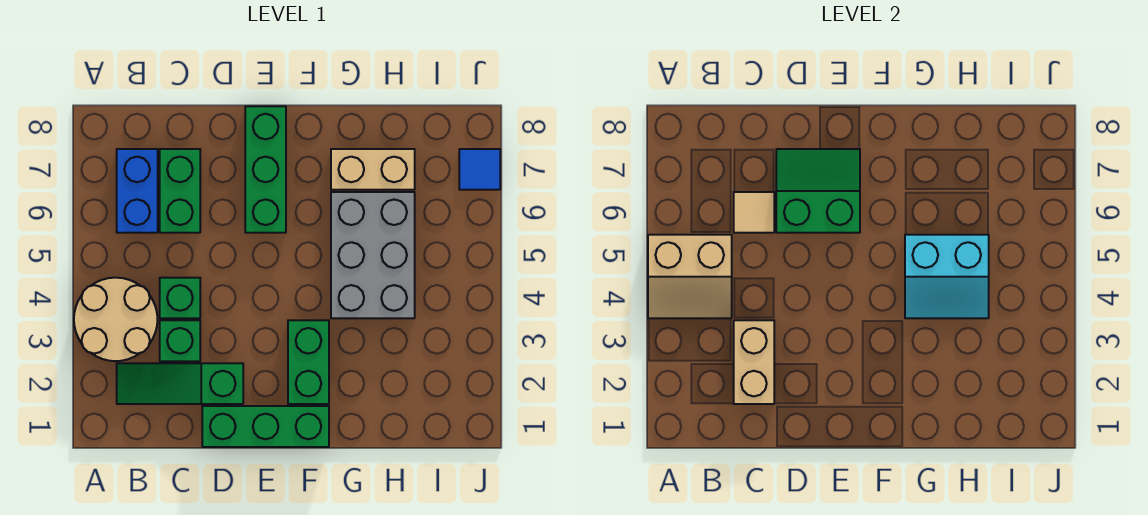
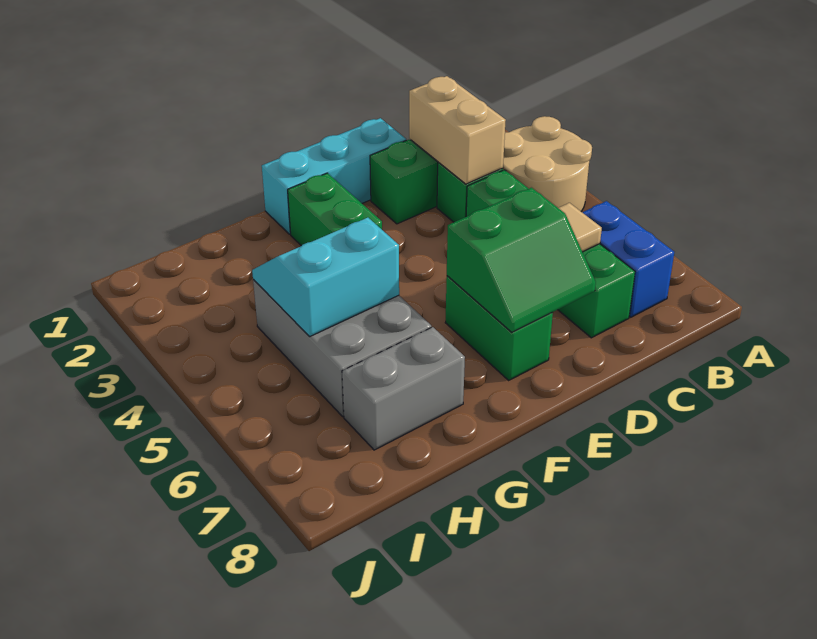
tan 2x2 slope [648,235,732,318] -> none
green 1x3 brick [202,406,329,447] -> cyan 1x3 brick [262,118,406,234]
green 1x3 brick [245,106,286,233] -> green 1x2 brick [445,276,553,380]
tan 1x2 brick [331,149,415,190] -> grey 1x2 brick [342,327,465,450]
blue 1x1 tile [459,149,500,190] -> none

